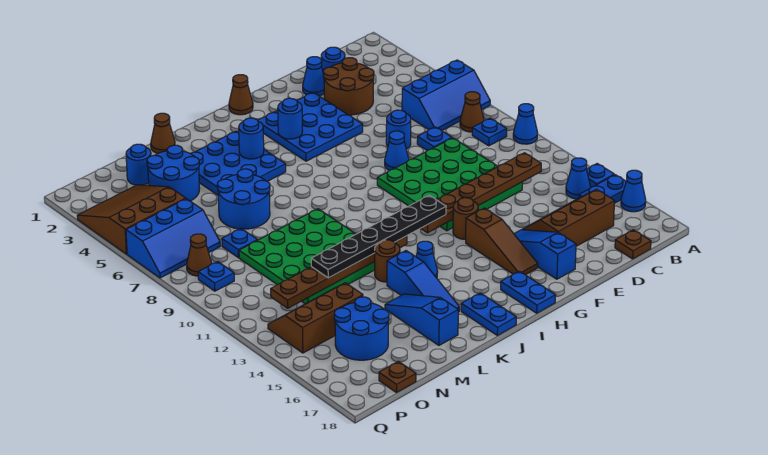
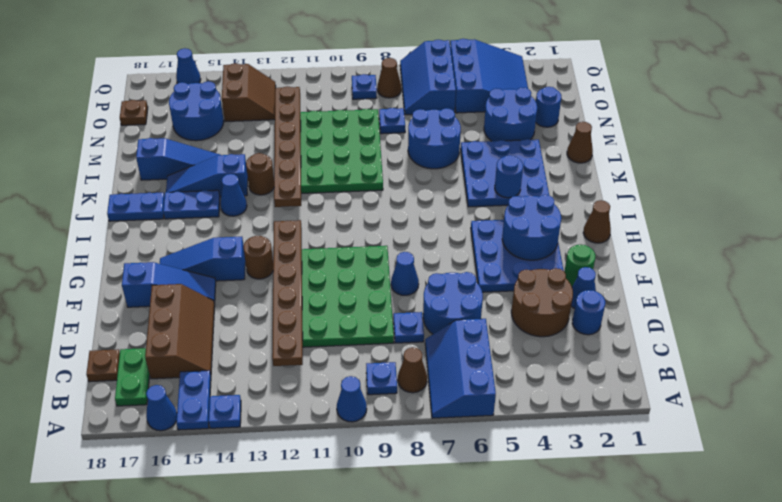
blue 1x1 cone [566,158,590,199] -> blue 1x1 cone moved to [176,48,201,84]
none -> green 1x2 plate [115,348,150,406]
blue 1x1 round brick [386,110,411,149] -> blue 2x2 round brick [423,272,483,334]
none -> green 1x1 round brick [564,245,595,286]
brown 1x3 slope [466,208,538,275] -> blue 1x3 slope [160,237,245,281]
blue 1x1 round brick [278,98,302,139] -> blue 2x2 round brick [502,195,561,260]
black 1x6 plate [311,195,446,278] -> none
blue 1x2 plate [501,271,556,313] -> blue 1x2 plate moved to [163,190,220,219]
brown 2x3 slope [268,283,363,353] -> brown 2x2 slope [222,63,276,122]
brown 3x3 slope [77,185,186,254] -> blue 3x3 slope [450,39,528,113]

